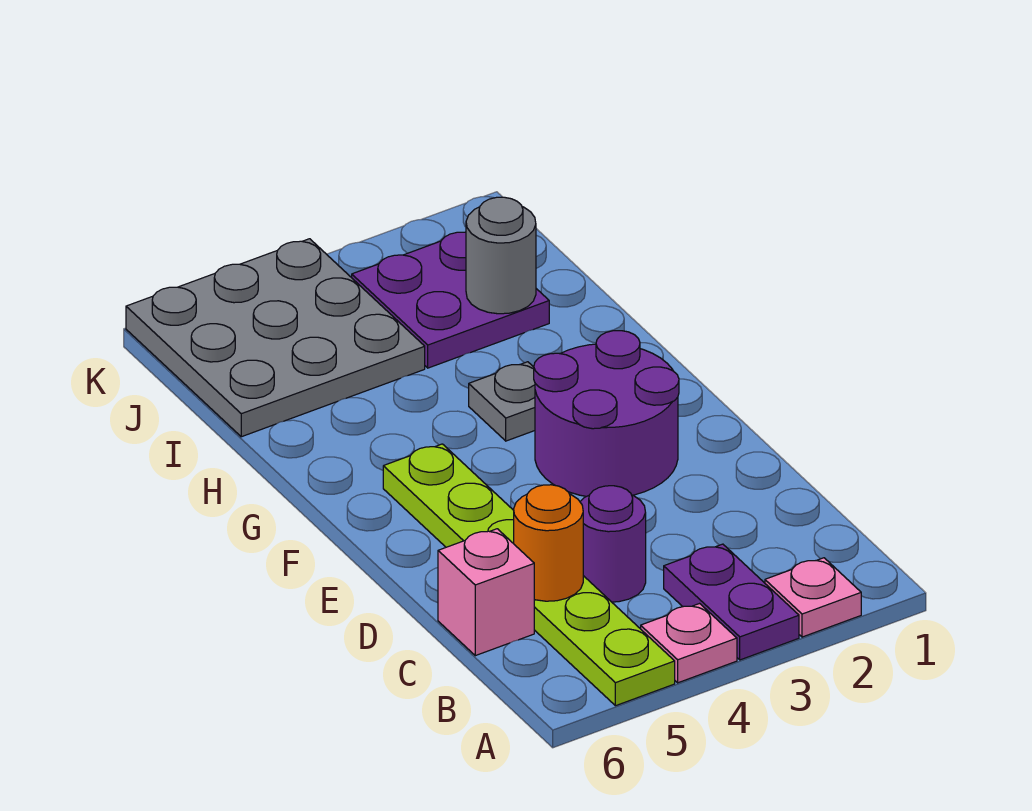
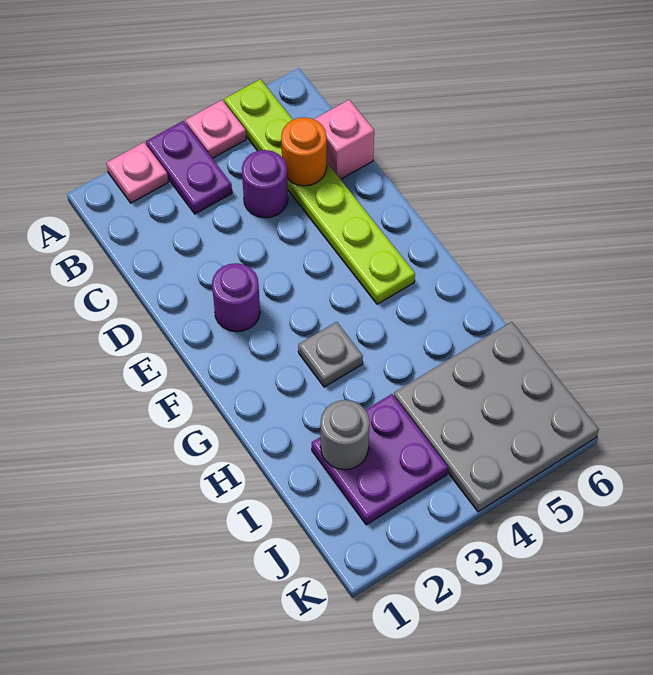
purple 2x2 round brick [534,331,679,496] -> purple 1x1 round brick [212,263,260,332]

